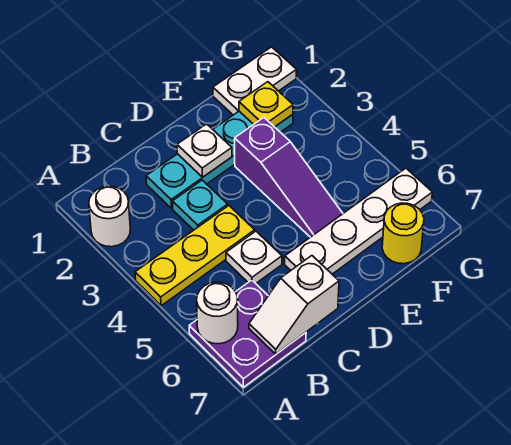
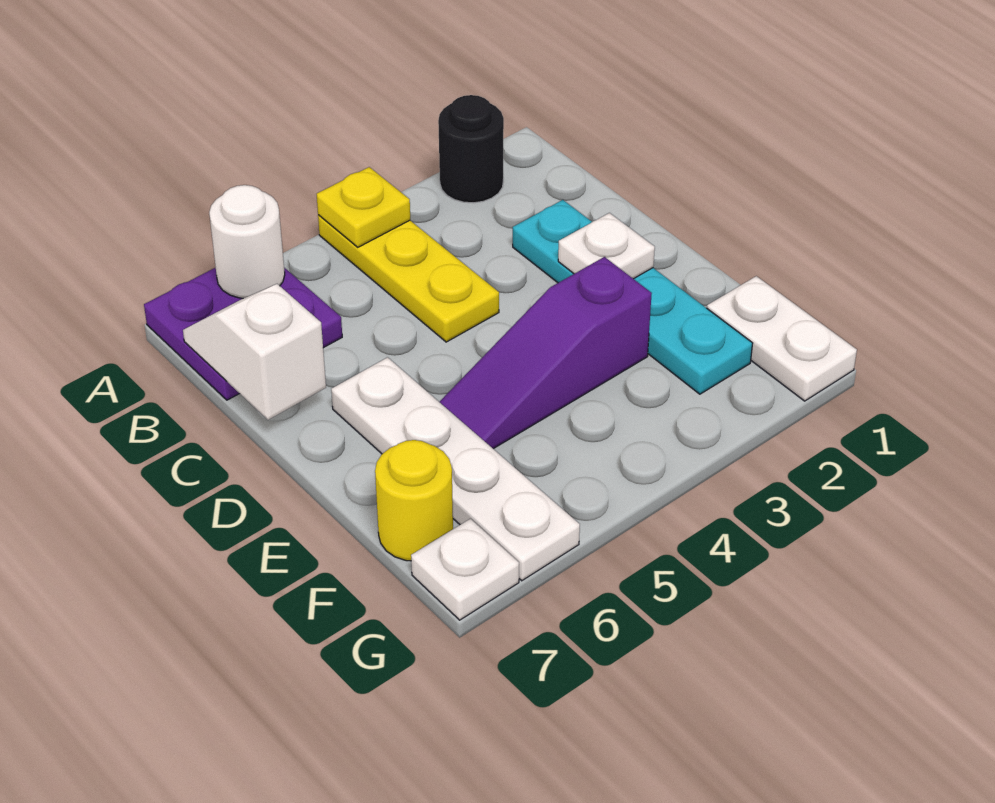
white 1x1 round brick [89,186,130,247] -> black 1x1 round brick [438,95,504,203]
cyan 1x1 plate [172,180,228,230] -> none
white 1x1 plate [226,231,282,283] -> white 1x1 plate moved to [411,519,519,620]
yellow 1x1 plate [239,82,293,127] -> yellow 1x1 plate moved to [317,167,410,247]

